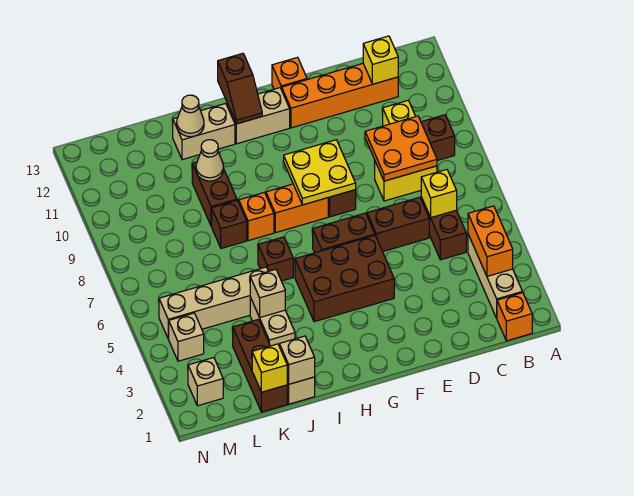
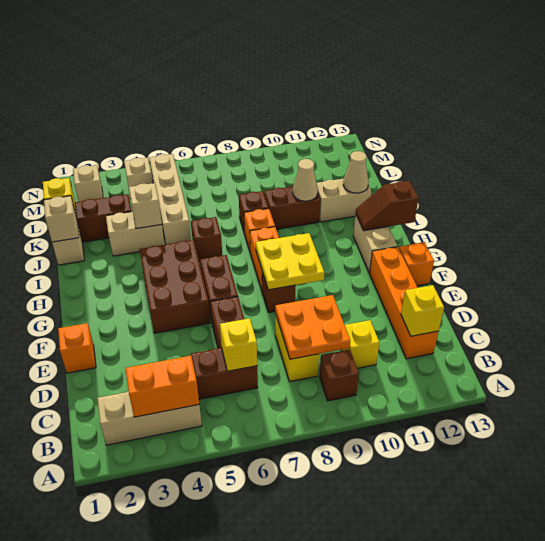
orange 1x1 brick [497,293,532,341] -> orange 1x1 brick moved to [58,323,96,373]
tan 1x2 brick [173,103,235,160] -> tan 1x2 brick turned to [317,179,371,222]

